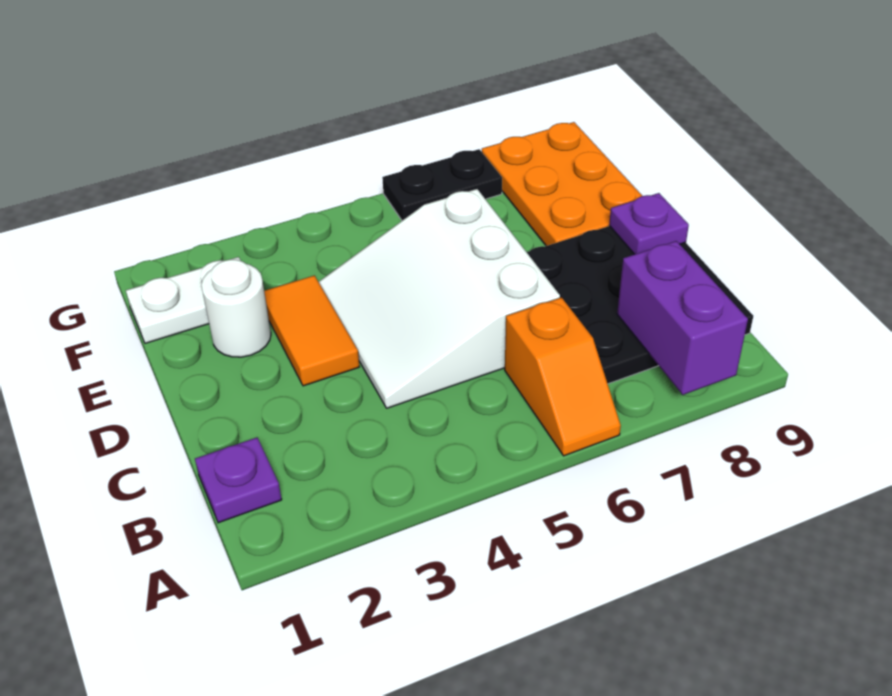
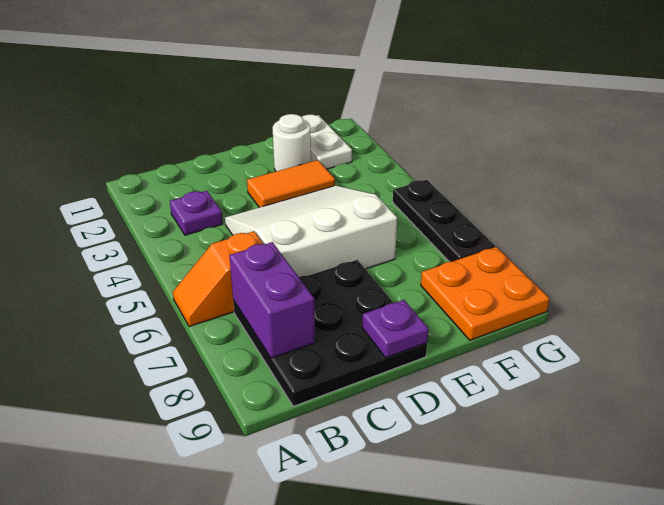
purple 1x2 brick [617,241,748,395] -> purple 1x2 brick turned to [229,242,315,358]
purple 1x1 plate [195,438,282,523] -> purple 1x1 plate moved to [170,191,223,235]
orange 2x3 plate [482,122,642,246] -> orange 2x2 plate [421,247,550,340]
black 1x2 plate [382,149,502,220] -> black 1x3 plate [393,180,495,262]

